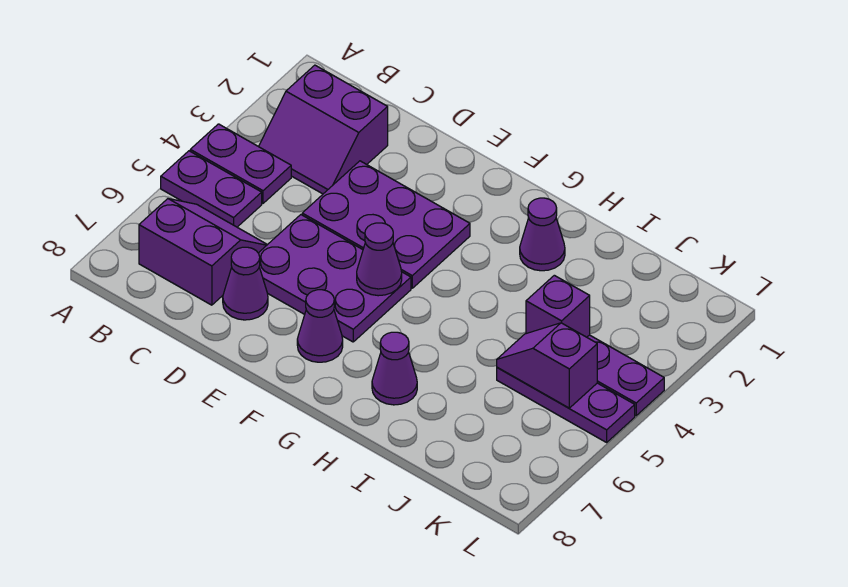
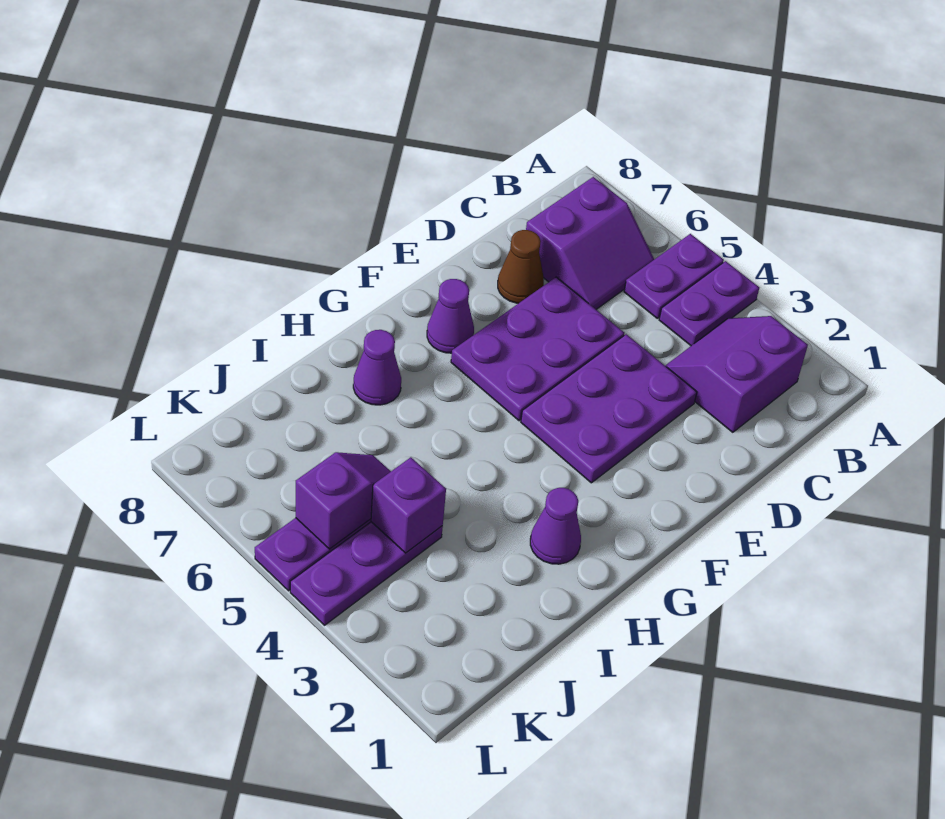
purple 1x1 cone [223,247,268,320] -> brown 1x1 cone [498,230,544,303]
purple 1x1 cone [357,223,402,296] -> none

